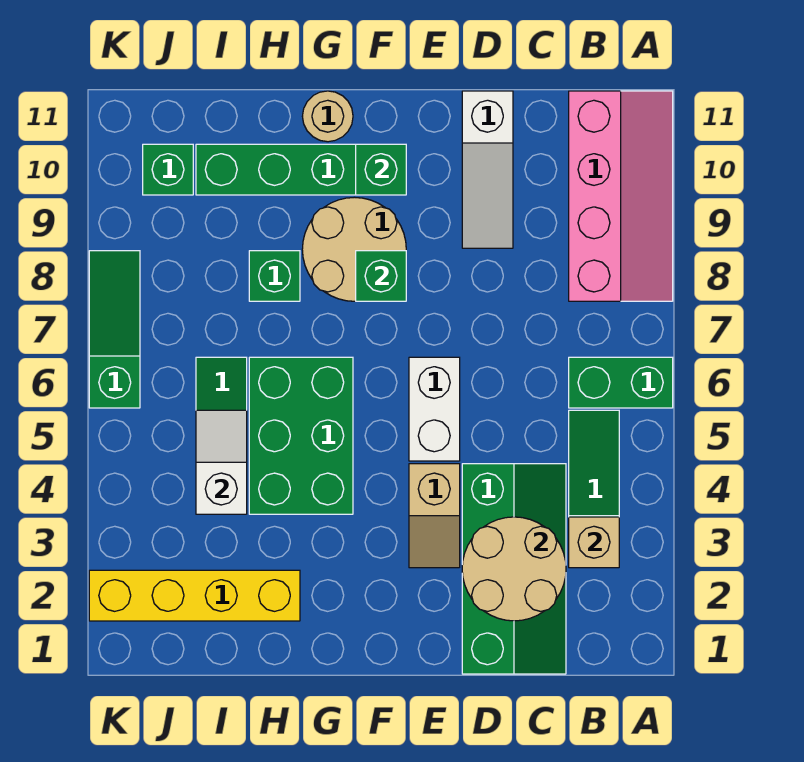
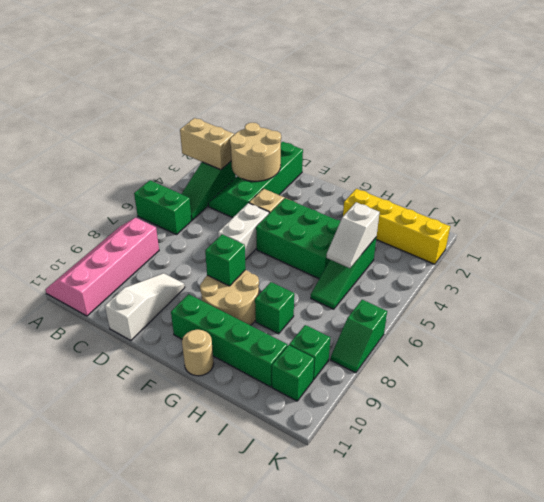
tan 1x1 brick [569,517,619,568] -> tan 1x2 brick [180,118,234,170]
green 1x1 brick [356,144,406,195] -> green 1x1 brick moved to [289,325,330,380]
green 2x3 brick [249,357,353,514] -> green 2x3 brick turned to [256,198,340,279]
green 1x3 slope [89,251,140,408] -> green 1x2 slope [331,300,387,373]

